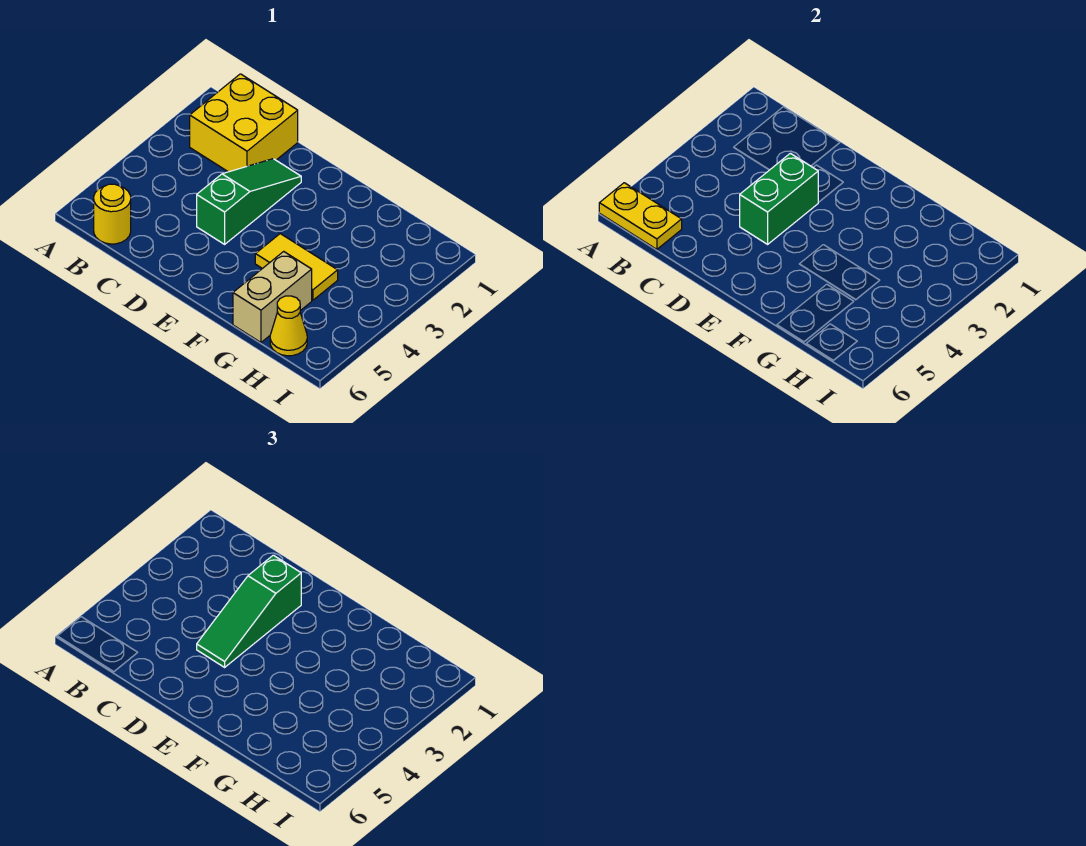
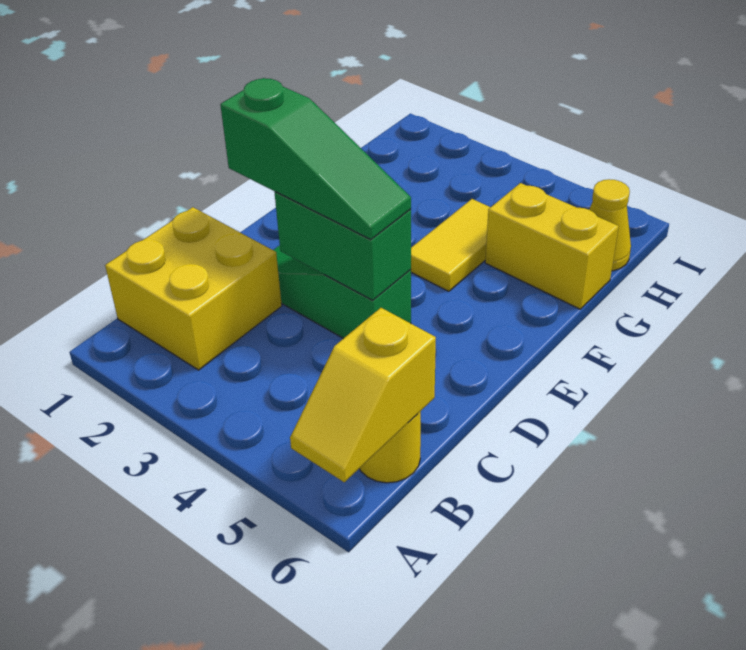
yellow 1x2 plate [599,183,682,249] -> yellow 1x2 slope [290,308,436,482]
tan 1x2 brick [233,251,312,342] -> yellow 1x2 brick [485,183,619,309]

